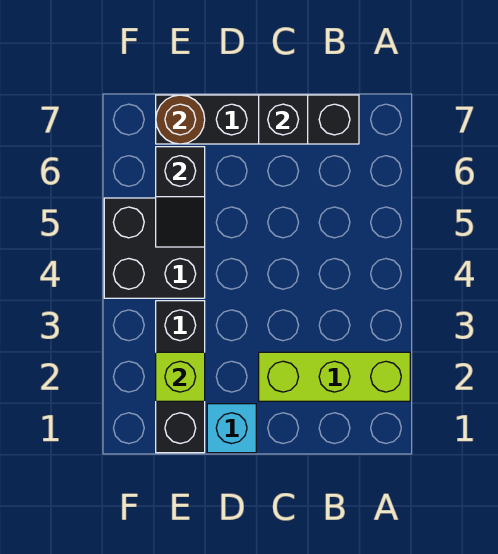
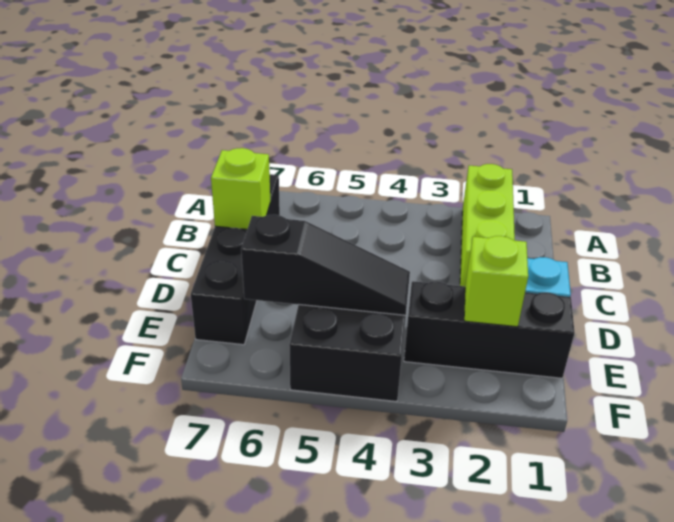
black 1x1 brick [259,95,308,144] -> lime 1x1 brick [211,148,270,229]
black 1x2 slope [156,147,205,247] -> black 1x3 slope [241,215,410,315]
brown 1x1 round brick [156,95,205,144] -> none

